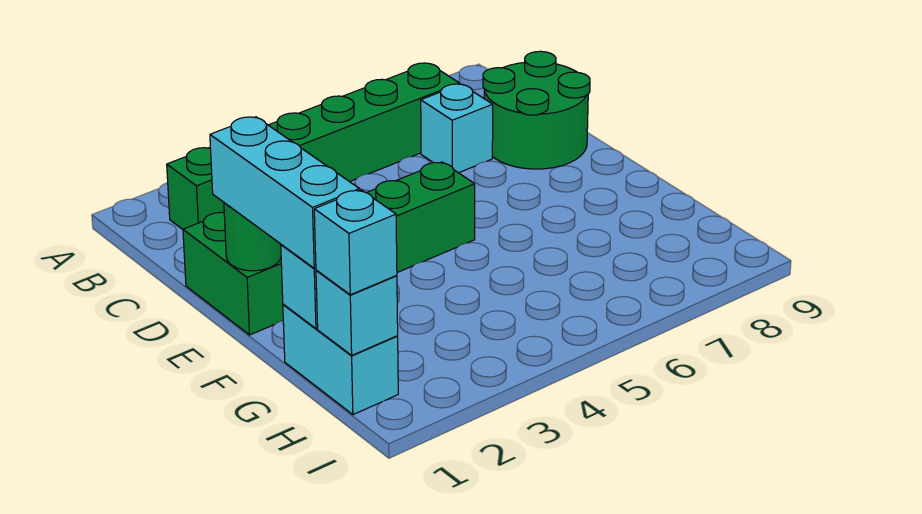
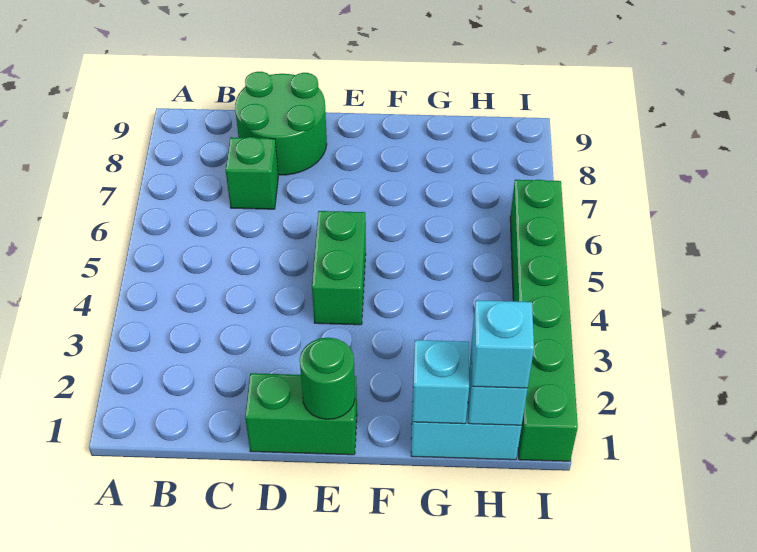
green 1x6 brick [167,63,460,229] -> green 1x6 brick moved to [510,180,578,461]
cyan 1x1 brick [421,84,493,173] -> green 1x1 brick [226,137,278,209]
cyan 1x3 brick [210,117,359,268] -> none

